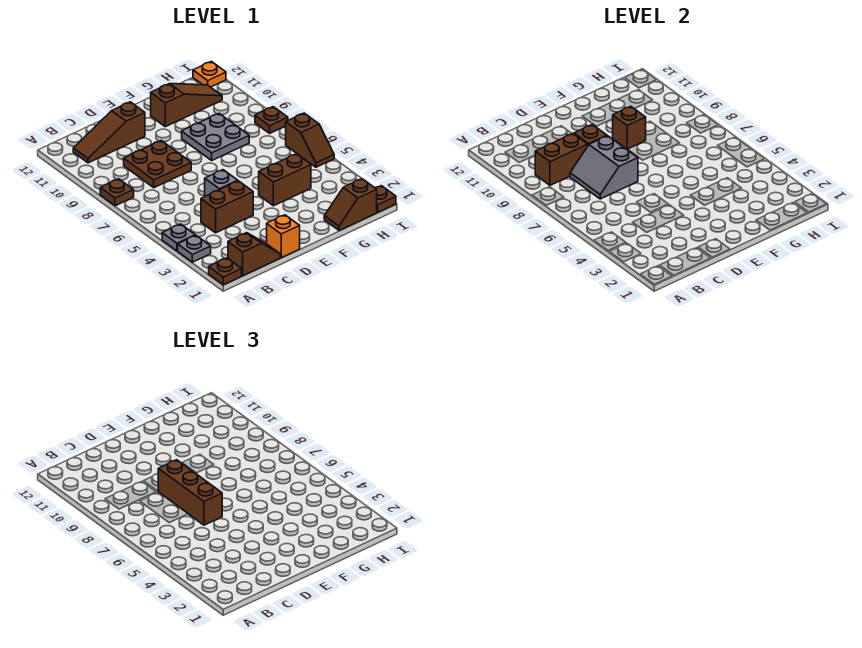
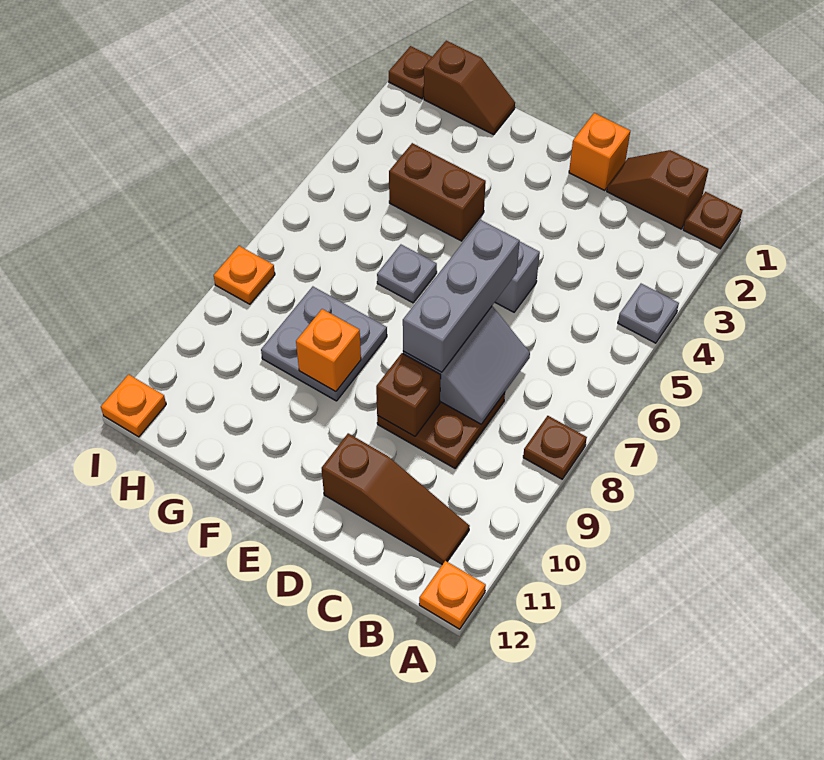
grey 1x1 plate [178,235,211,262] -> grey 1x1 plate moved to [377,245,437,303]
none -> orange 1x1 plate [419,561,486,629]
brown 1x2 brick [535,134,588,185] -> none
brown 1x2 brick [201,181,253,233] -> none
brown 1x3 brick [158,460,222,525] -> grey 1x3 brick [403,220,520,372]
brown 1x1 brick [613,106,646,149] -> orange 1x1 brick [296,309,361,392]
brown 1x3 slope [150,84,222,127] -> none
brown 1x2 slope [286,113,334,167] -> none
brown 1x1 plate [255,107,288,133] -> orange 1x1 plate [214,246,275,304]

